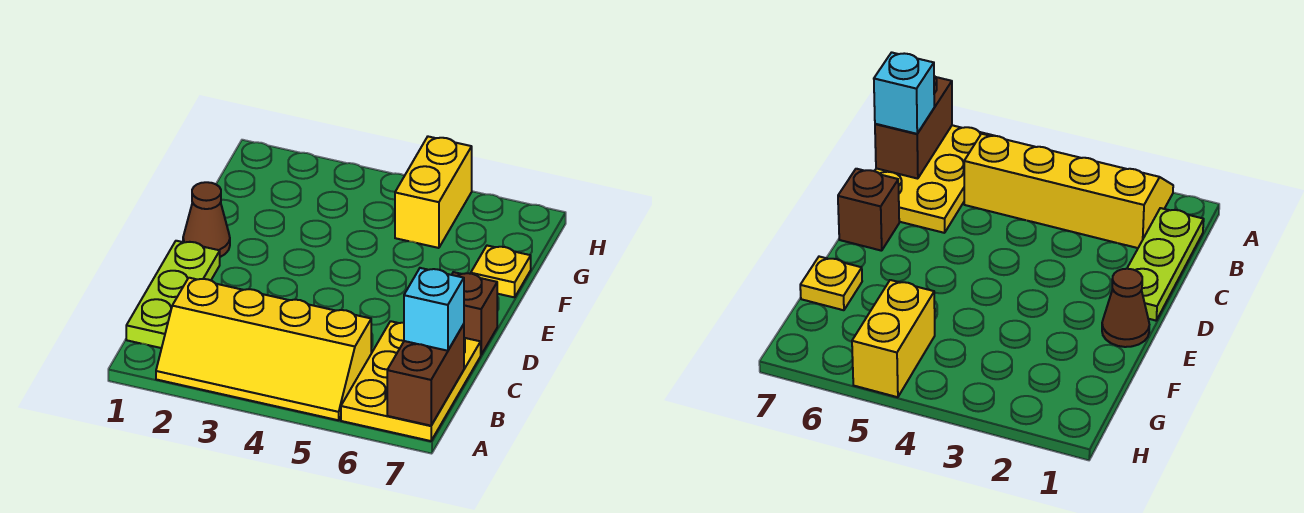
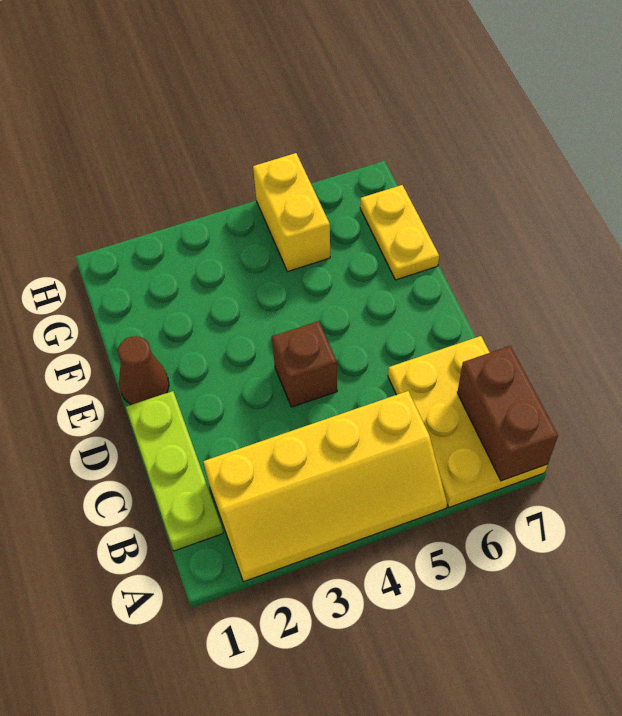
cyan 1x1 brick [404,268,464,351] -> none
brown 1x1 brick [452,272,497,355] -> brown 1x1 brick moved to [272,321,337,407]
yellow 1x1 plate [471,246,531,297] -> yellow 1x2 plate [360,185,439,280]

